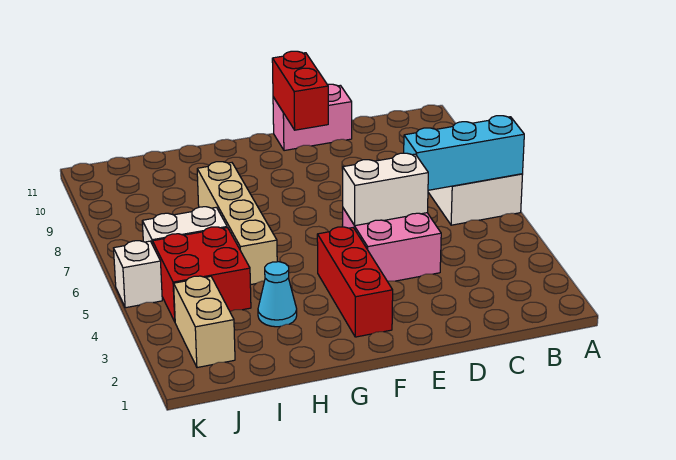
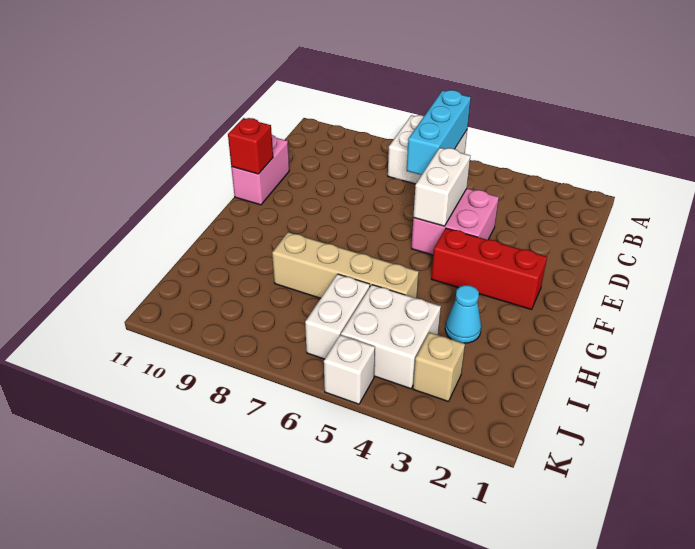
red 1x2 brick [272,51,328,130] -> red 1x1 brick [228,118,273,174]
red 2x2 brick [153,227,251,321] -> white 2x2 brick [341,285,441,389]
tan 1x2 brick [174,276,235,368] -> tan 1x1 brick [413,332,465,402]

